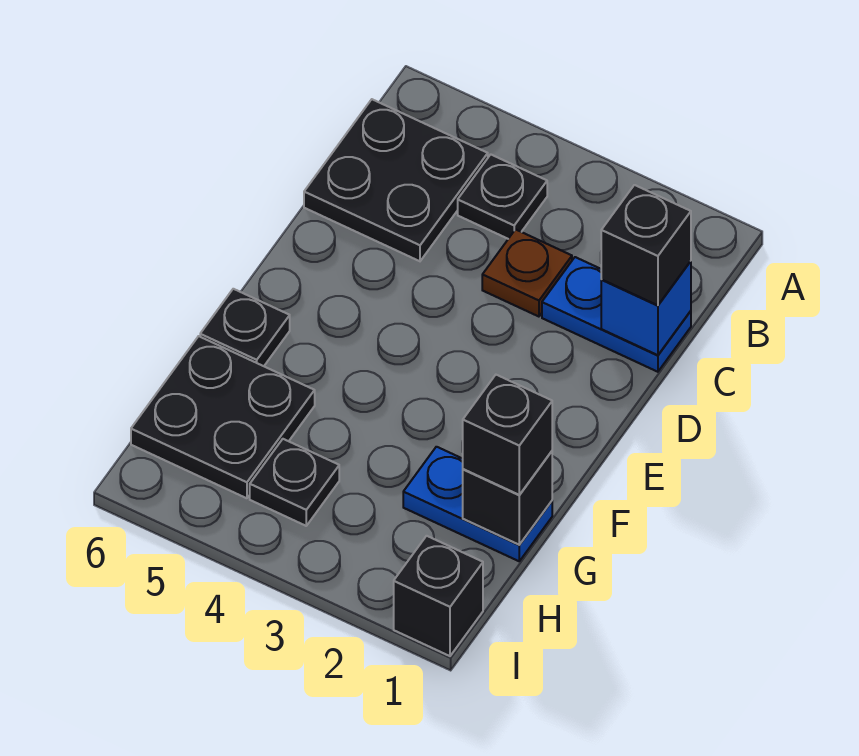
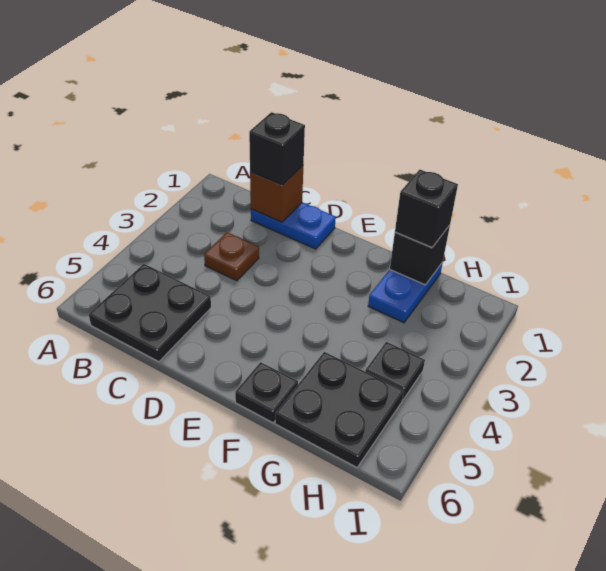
black 1x1 plate [458,155,547,239] -> none
blue 1x2 plate [542,257,691,372] -> blue 1x2 plate turned to [251,202,336,249]
blue 1x1 brick [601,261,691,355] -> brown 1x1 brick [250,166,303,222]
black 1x1 brick [394,536,483,656] -> none

